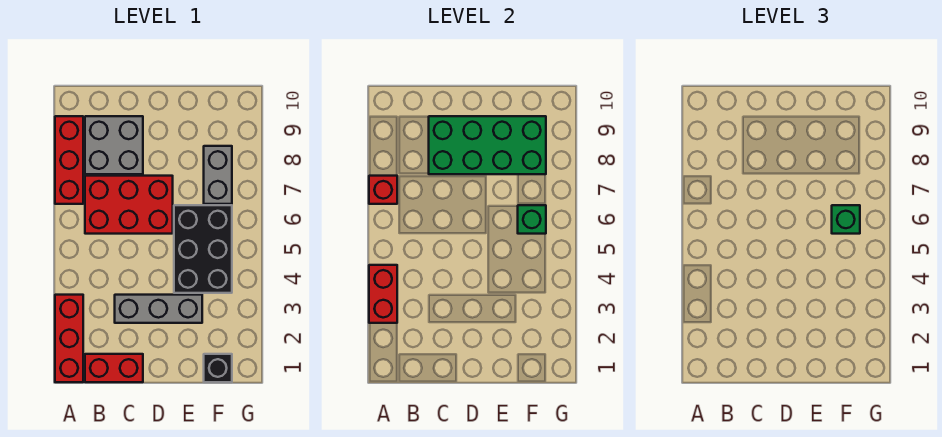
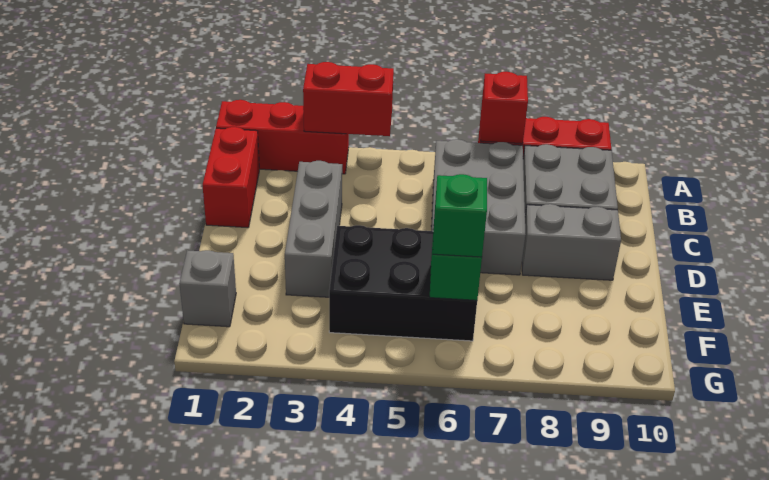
red 2x3 brick [85,176,173,234] -> grey 2x3 brick [431,139,526,275]
green 2x4 brick [429,116,546,174] -> none
black 1x1 brick [204,354,232,382] -> grey 1x1 brick [179,250,236,327]
grey 1x2 brick [204,146,232,204] -> grey 1x2 brick moved to [522,204,621,280]

